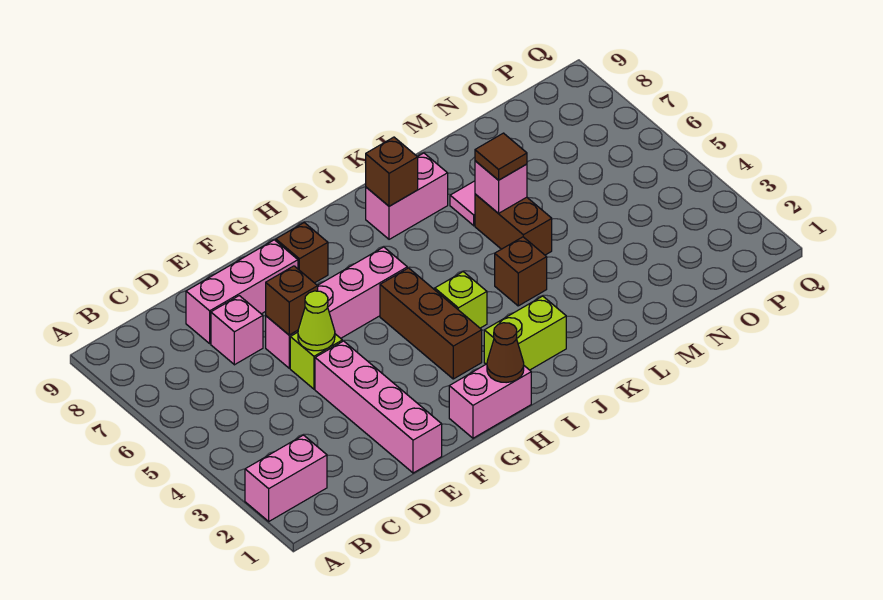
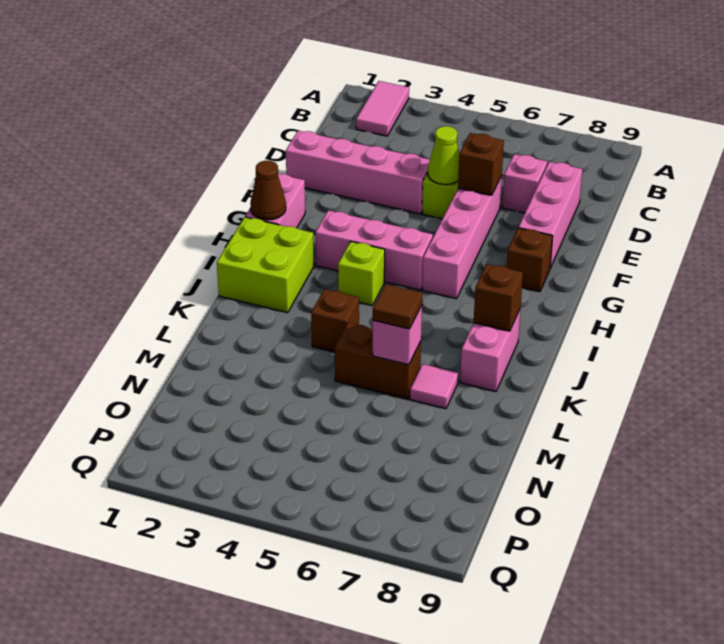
pink 1x2 brick [245,435,327,521] -> pink 1x2 tile [356,81,409,136]
brown 1x3 brick [380,268,482,379] -> pink 1x3 brick [316,210,433,290]
lime 1x2 brick [484,296,566,370] -> lime 2x2 brick [217,217,314,313]

